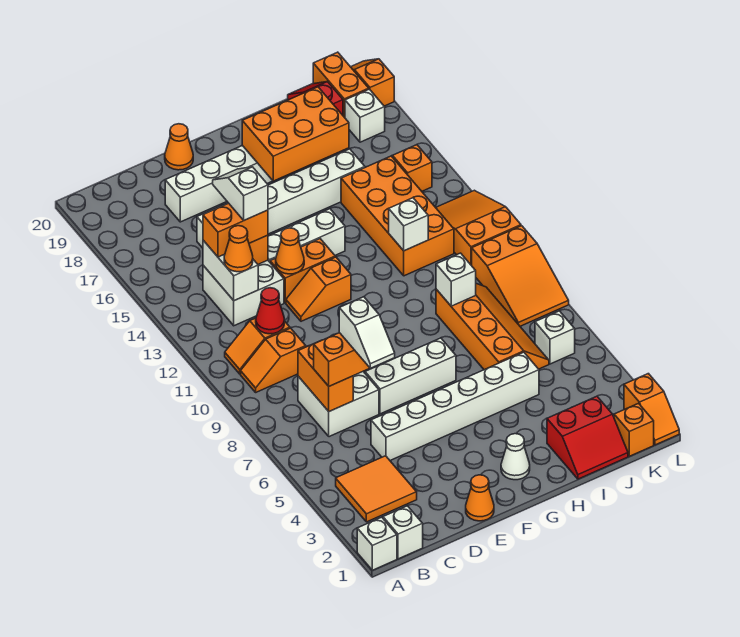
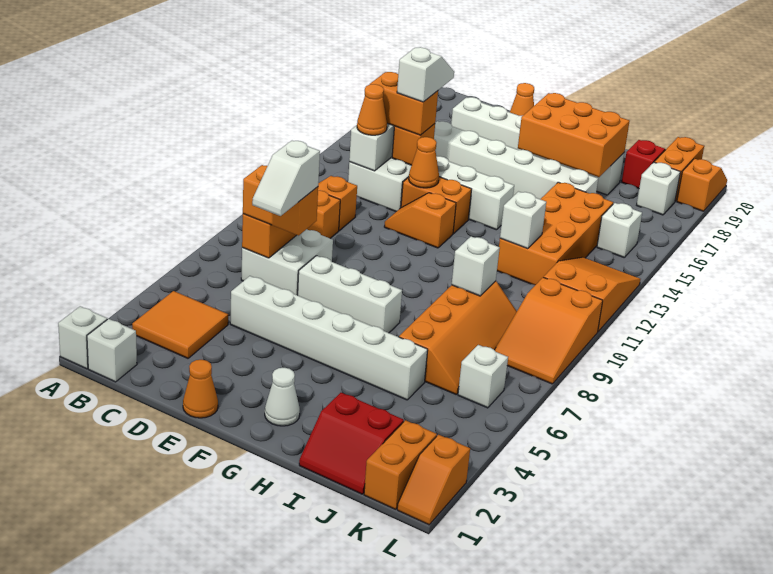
red 1x1 cone [256,288,284,334] -> none
orange 1x1 brick [614,403,654,456] -> orange 1x2 brick [364,420,437,509]
orange 1x1 brick [393,145,432,191] -> white 1x1 brick [597,203,642,257]

